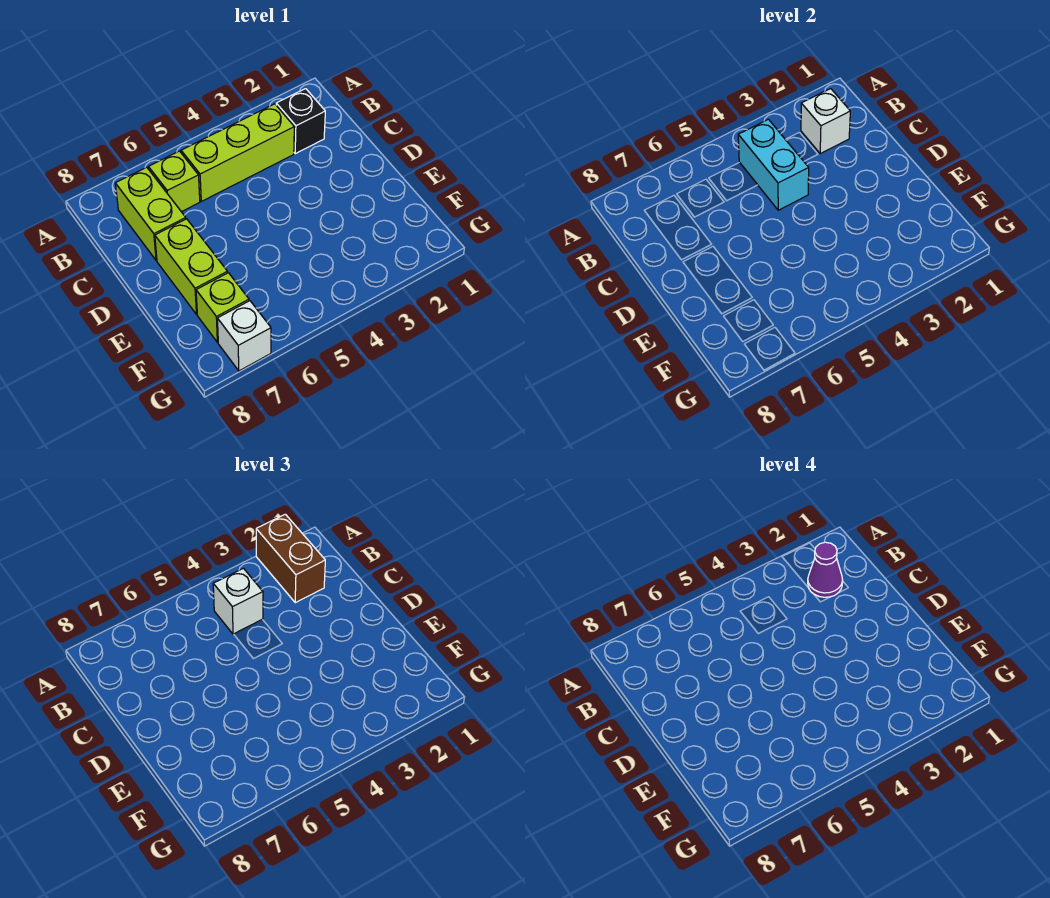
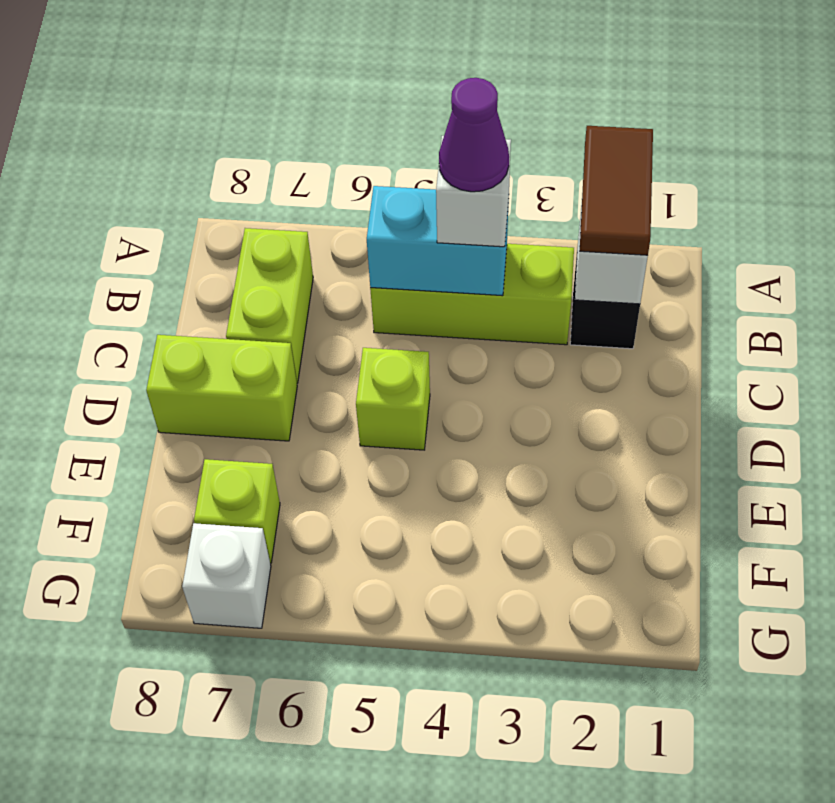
brown 1x2 brick [256,514,325,603] -> brown 1x2 tile [580,126,653,256]
purple 1x1 cone [808,542,843,597] -> purple 1x1 cone moved to [439,78,509,192]
cyan 1x2 brick [738,119,809,210] -> cyan 1x2 brick turned to [367,186,509,296]
lime 1x1 brick [149,151,200,212] -> lime 1x1 brick moved to [356,348,430,450]
lime 1x2 brick [155,219,227,314] -> lime 1x2 brick turned to [146,335,297,441]

